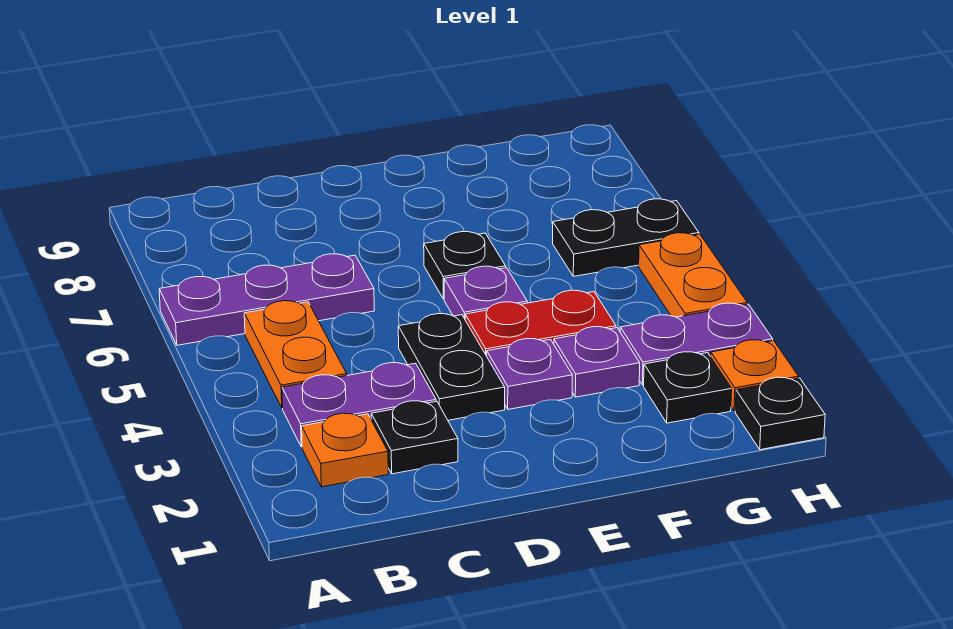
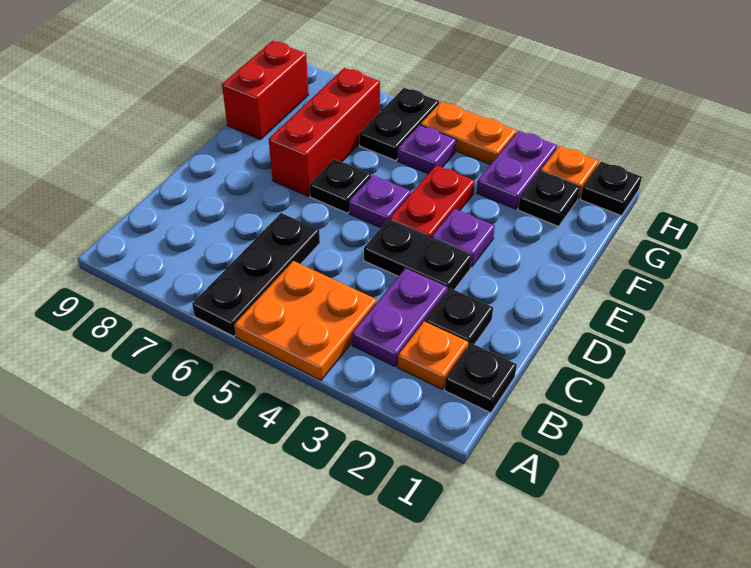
purple 1x3 plate [159,254,374,345] -> black 1x3 plate [192,213,320,336]
none -> black 1x1 plate [445,343,517,413]
orange 1x2 plate [244,301,347,408] -> orange 2x2 plate [234,261,377,380]
none -> red 1x3 brick [269,68,380,196]
purple 1x1 plate [554,327,640,397] -> purple 1x1 plate moved to [398,125,456,174]
none -> red 1x2 brick [222,41,309,140]

